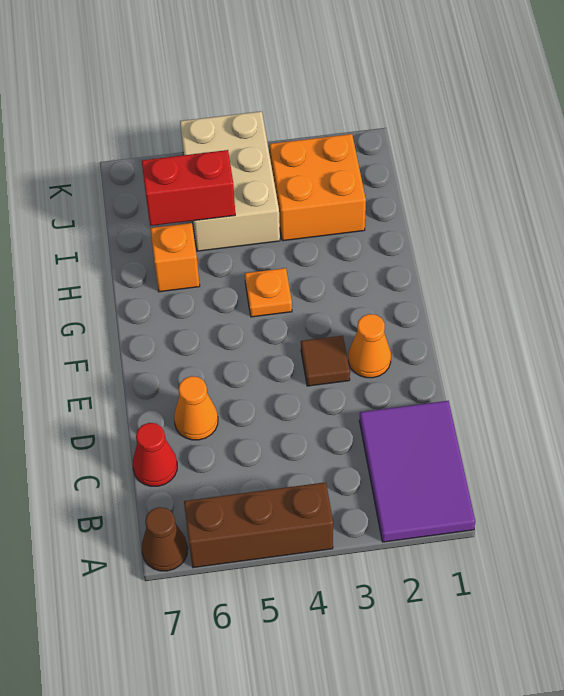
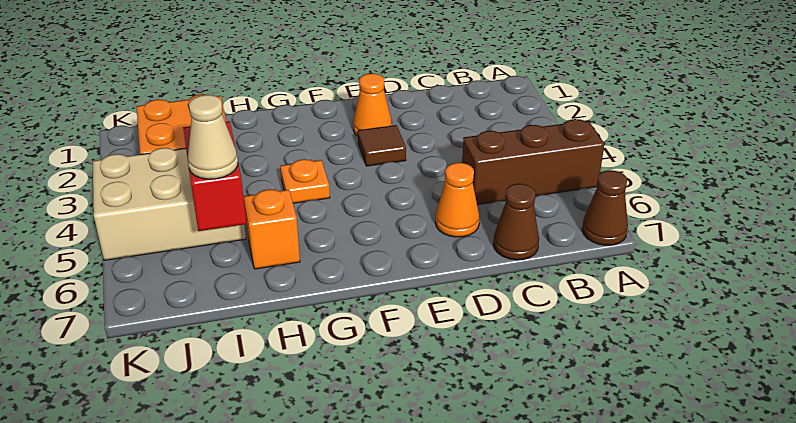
purple 2x3 tile [359,401,475,542] -> none
brown 1x3 brick [184,482,333,568] -> brown 1x3 brick turned to [462,119,604,205]
red 1x1 cone [133,423,177,486] -> brown 1x1 cone [493,184,539,260]
none -> tan 1x1 cone [187,95,238,179]

